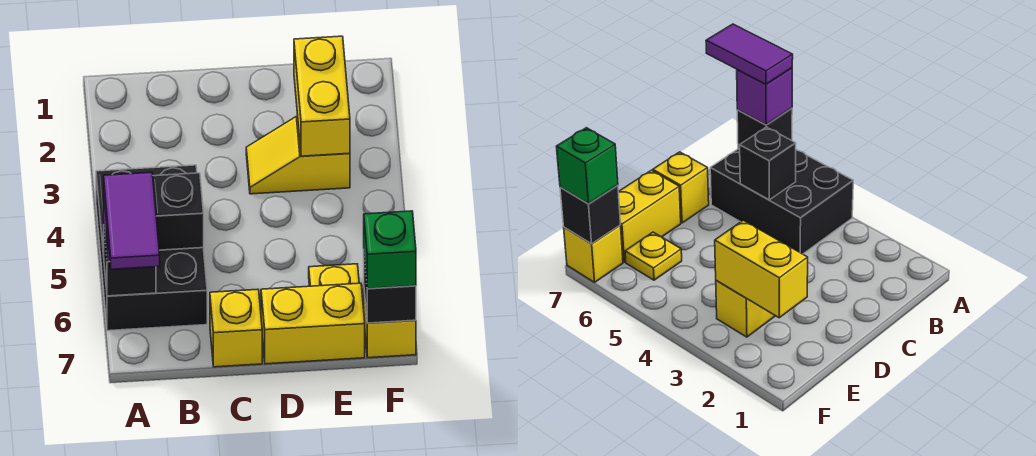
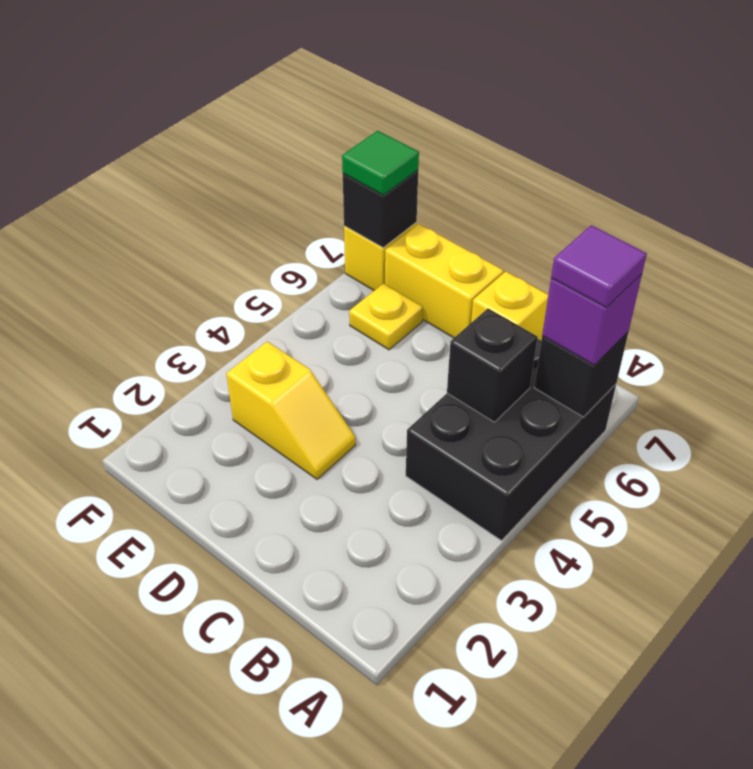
purple 1x2 tile [104,172,160,269] -> purple 1x1 tile [551,225,647,307]
yellow 1x2 brick [294,36,350,156] -> none
green 1x1 brick [364,211,416,289] -> green 1x1 tile [342,131,419,195]

